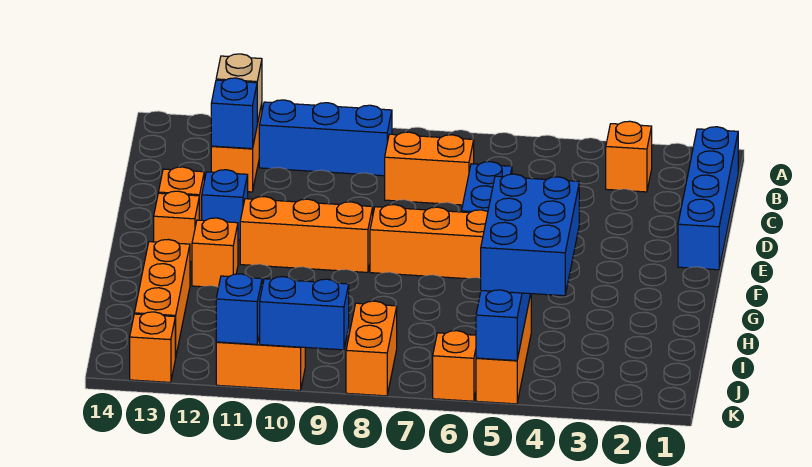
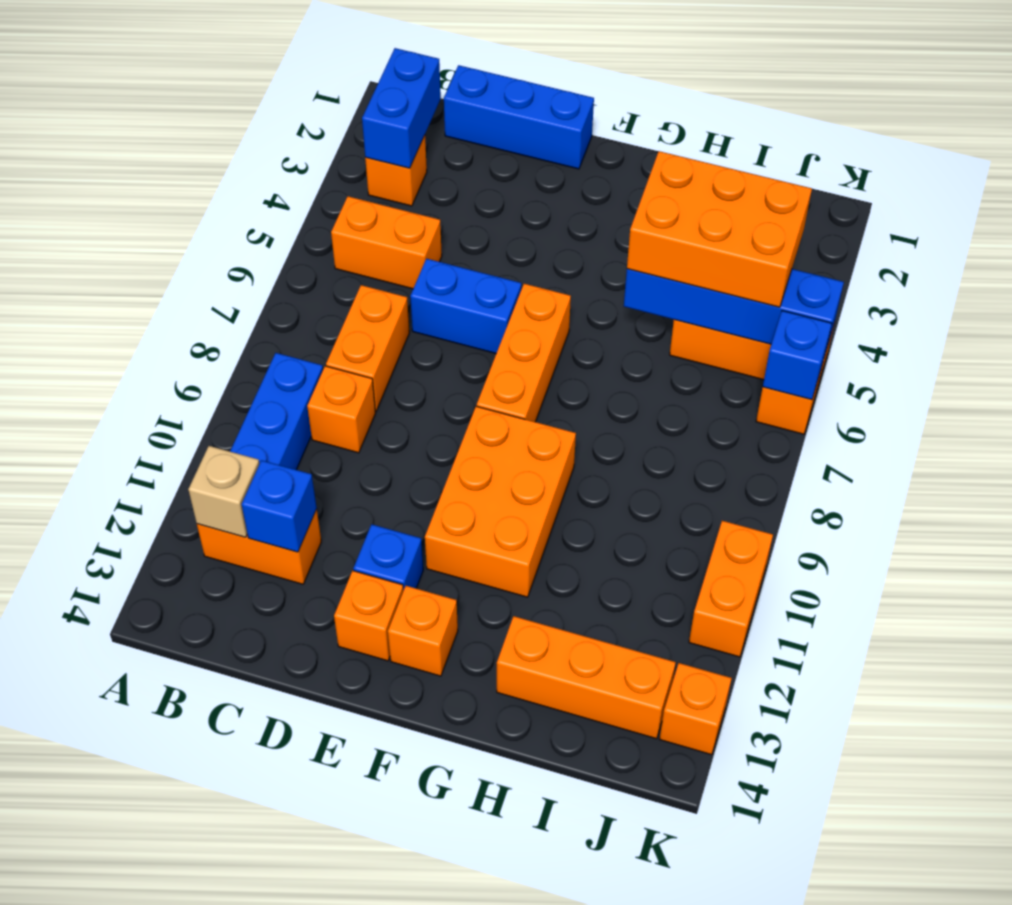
blue 1x4 brick [678,127,738,270] -> blue 1x3 brick [444,65,594,169]
orange 1x3 brick [240,197,373,272] -> orange 2x3 brick [425,406,576,597]
orange 1x1 brick [192,218,238,287] -> orange 1x1 brick moved to [307,366,376,453]
blue 2x3 brick [481,174,579,296] -> orange 2x3 brick [627,151,812,307]
orange 1x2 brick [346,301,397,396] -> orange 1x2 brick moved to [331,196,442,289]
blue 1x2 brick [260,277,349,350] -> blue 1x2 brick moved to [362,48,441,168]
blue 1x1 brick [216,274,262,344] -> blue 1x1 brick moved to [763,311,832,400]

